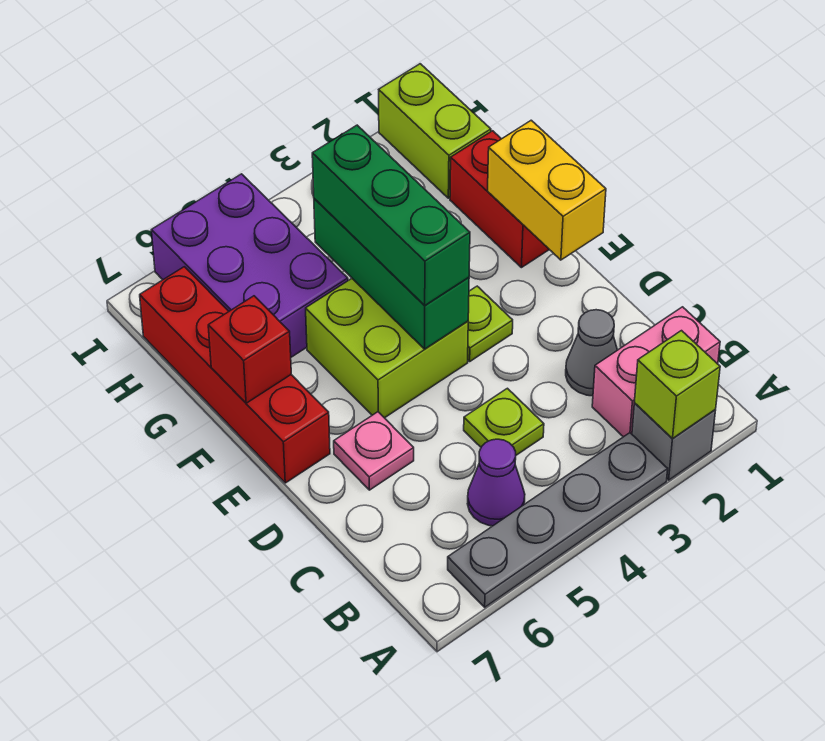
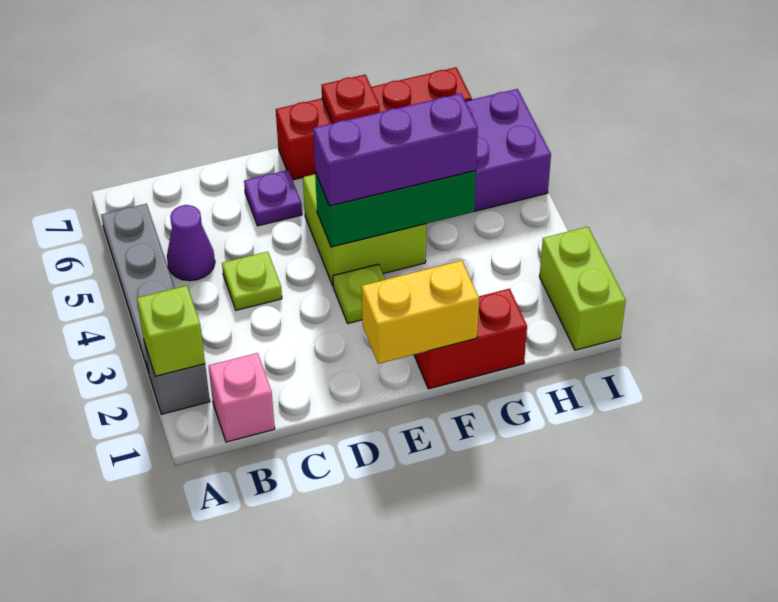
pink 1x2 brick [592,307,720,437] -> pink 1x1 brick [209,353,275,442]
grey 1x1 cone [566,310,617,396] -> none
pink 1x1 plate [334,412,414,490] -> purple 1x1 plate [244,170,302,226]
green 1x3 brick [312,125,470,306] -> purple 1x3 brick [313,93,478,206]
red 1x1 brick [208,296,291,403] -> red 1x1 plate [322,75,380,123]
lime 1x2 brick [379,64,491,198] -> lime 1x2 brick turned to [539,227,626,350]

